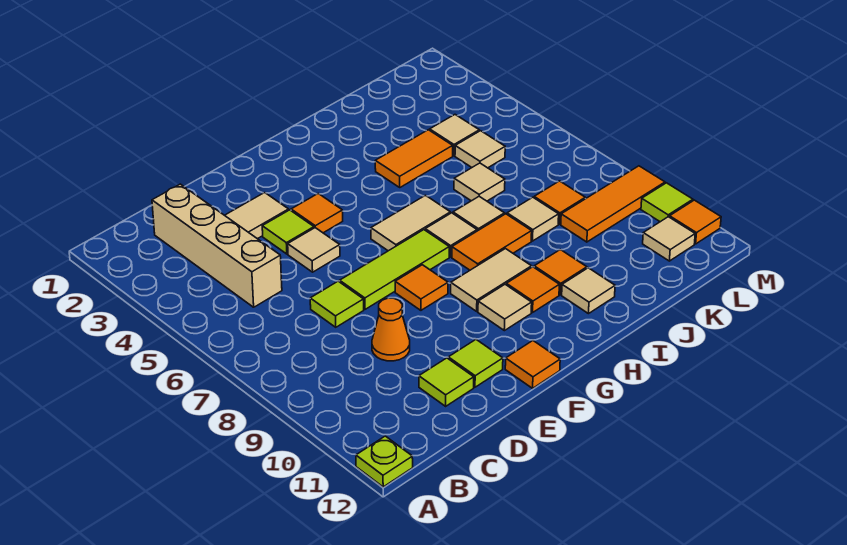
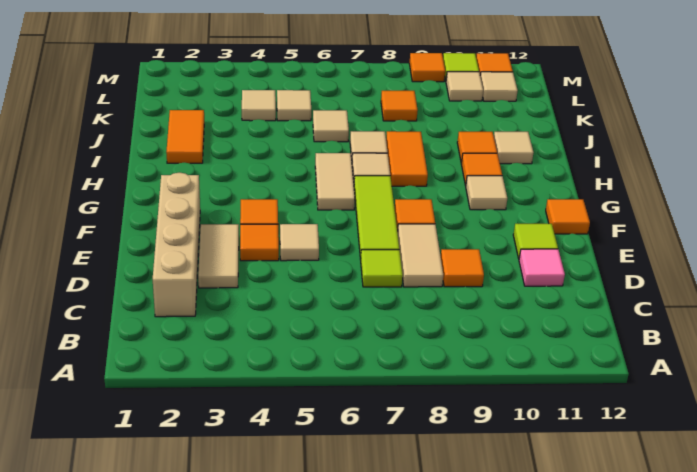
lime 1x1 plate [356,436,413,487] -> none
tan 1x4 brick [152,184,282,307] -> tan 1x4 brick turned to [153,173,200,317]
orange 1x1 cone [372,298,410,361] -> orange 1x1 tile [441,249,484,287]
lime 1x1 tile [419,358,474,406] -> pink 1x1 tile [519,249,565,286]
lime 1x1 tile [262,210,314,254] -> orange 1x1 tile [240,224,279,261]
tan 1x2 tile [451,249,532,311] -> tan 1x2 tile moved to [398,224,443,287]
orange 1x2 tile [375,130,453,187] -> orange 1x2 tile moved to [166,110,204,163]
tan 1x1 tile [507,197,559,241] -> tan 1x1 tile moved to [446,72,483,101]
orange 1x3 tile [561,166,665,242] -> orange 1x1 tile [409,53,445,82]

